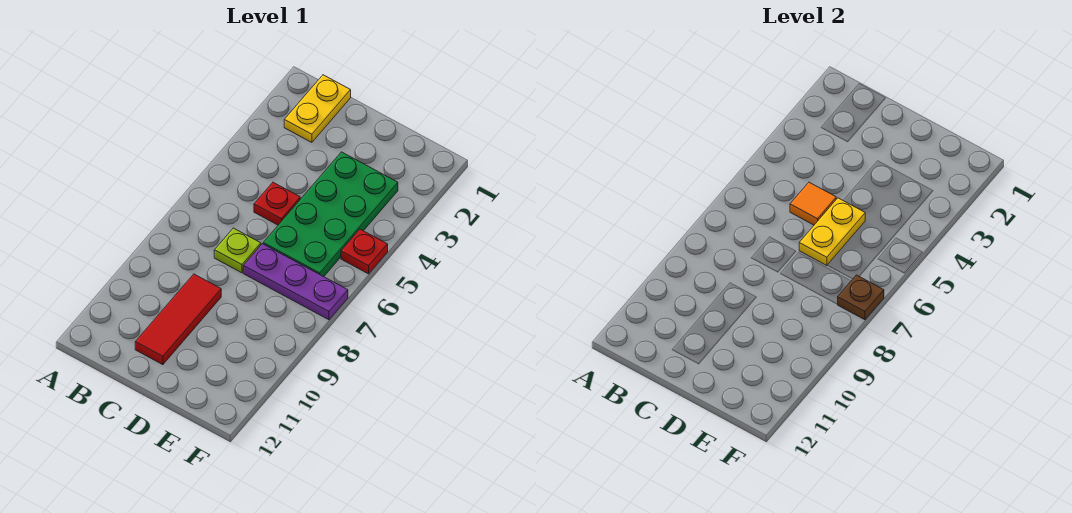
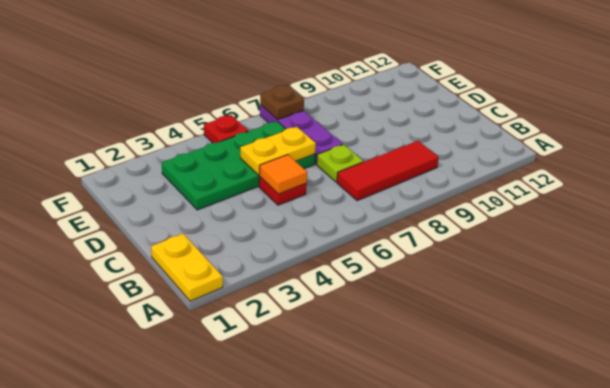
yellow 1x2 plate [284,75,351,142] -> yellow 1x2 plate turned to [151,234,223,301]
red 1x3 tile [135,274,221,365] -> red 1x3 tile moved to [337,141,439,201]

